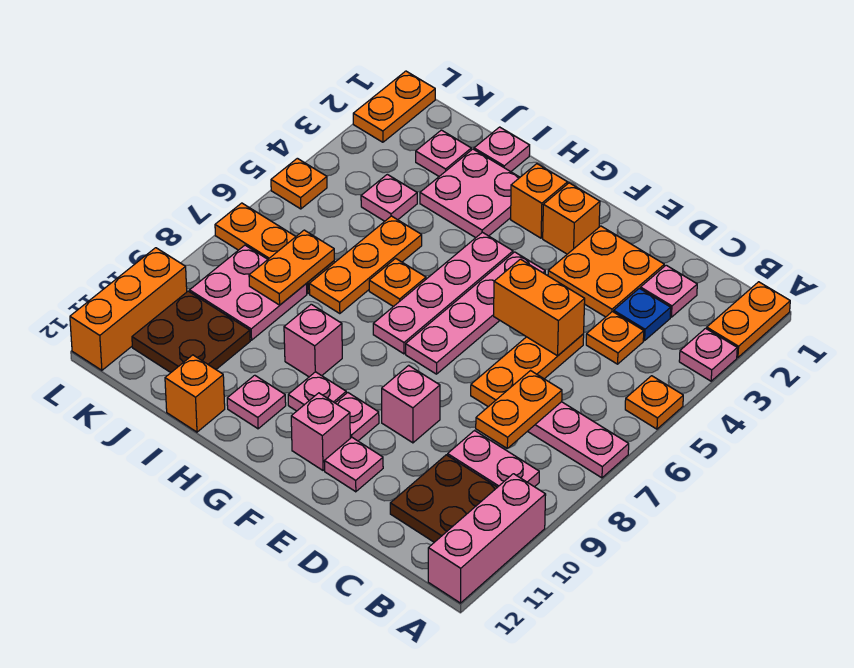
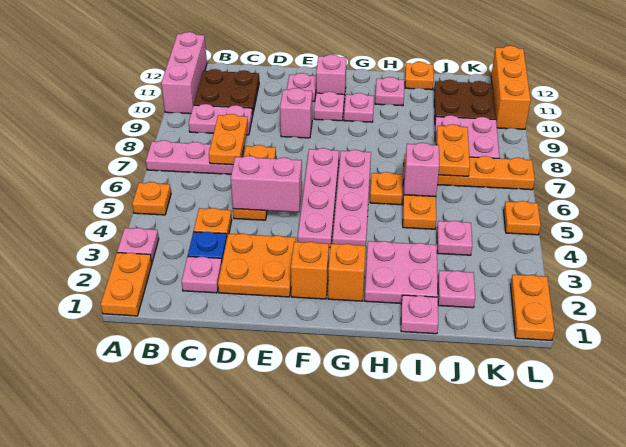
orange 1x2 brick [494,259,585,356] -> pink 1x2 brick [231,156,302,212]
pink 1x1 brick [284,304,342,377] -> pink 1x1 brick moved to [404,143,439,197]
orange 1x1 brick [165,355,225,432] -> orange 1x1 plate [405,62,434,90]

